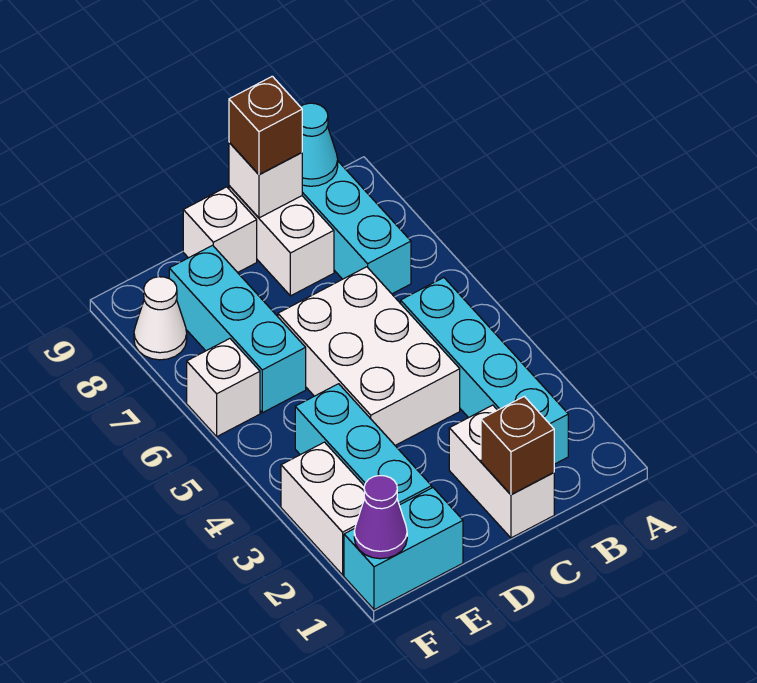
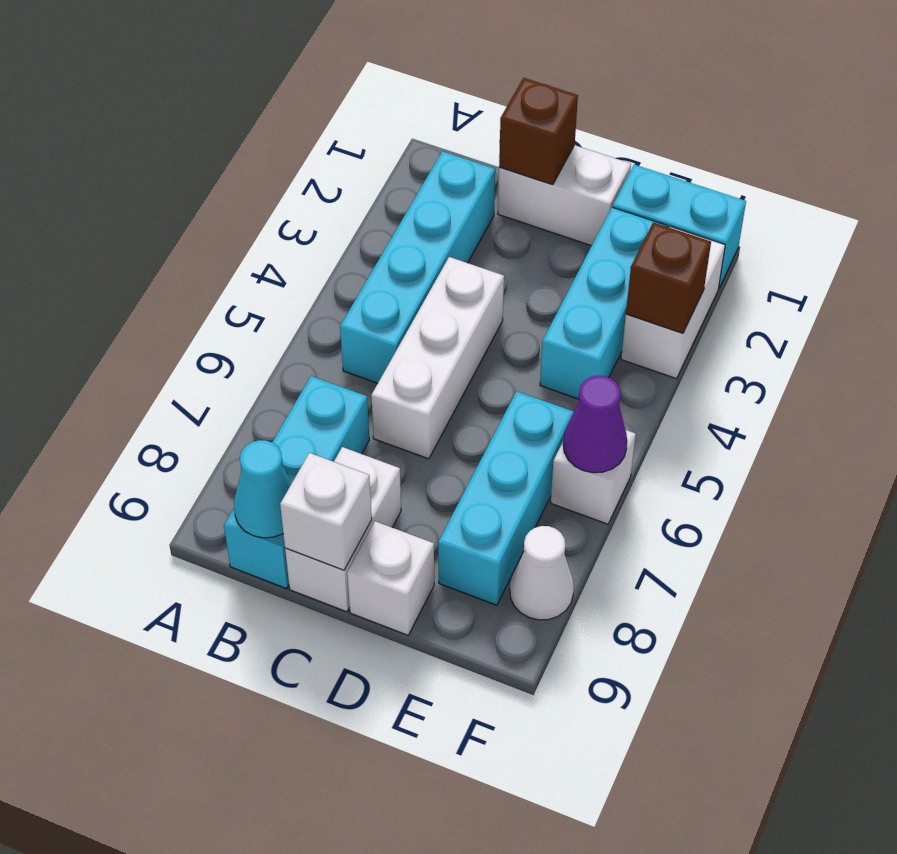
white 1x2 brick [449,405,554,538] -> white 1x2 brick turned to [498,145,631,246]
white 2x3 brick [278,267,460,445] -> white 1x3 brick [371,257,504,459]
brown 1x1 brick [229,76,302,174] -> brown 1x1 brick moved to [626,222,711,333]
purple 1x1 cone [354,475,407,559] -> purple 1x1 cone moved to [563,376,627,473]

